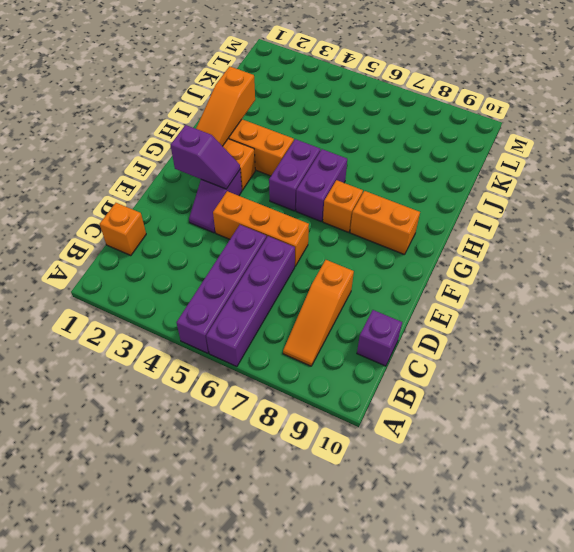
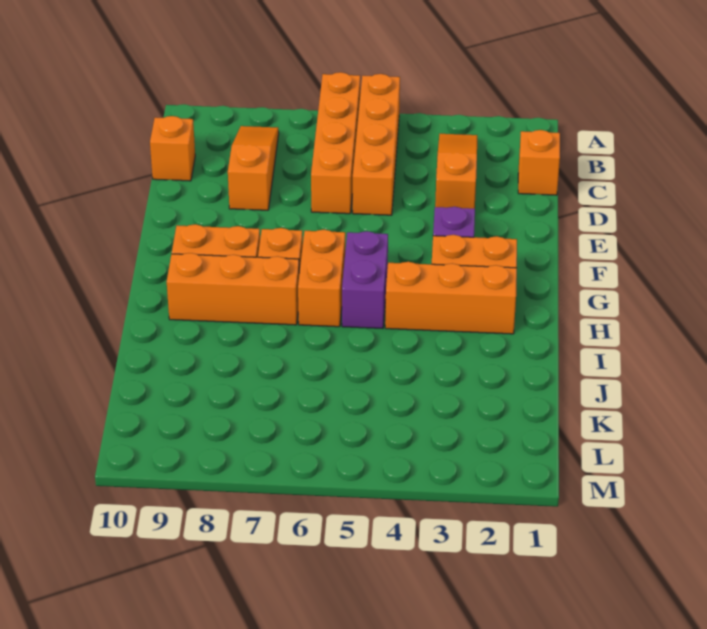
purple 1x4 brick [176,225,267,353] -> orange 1x4 brick [353,74,400,215]
purple 1x4 brick [206,236,295,367] -> orange 1x4 brick [311,72,360,214]
purple 1x1 brick [357,310,402,366] -> orange 1x1 brick [150,116,195,181]
orange 1x3 brick [213,191,309,266] -> orange 1x3 brick moved to [167,253,299,325]
purple 1x2 slope [171,125,240,189] -> none
orange 1x3 slope [196,66,255,146] -> orange 1x3 slope moved to [435,134,477,209]
purple 1x2 brick [296,149,347,222] -> orange 1x2 brick [298,230,345,327]

